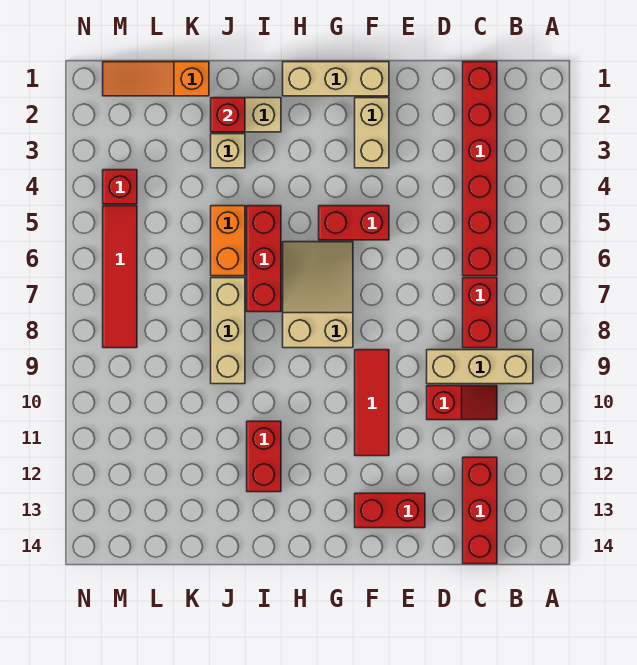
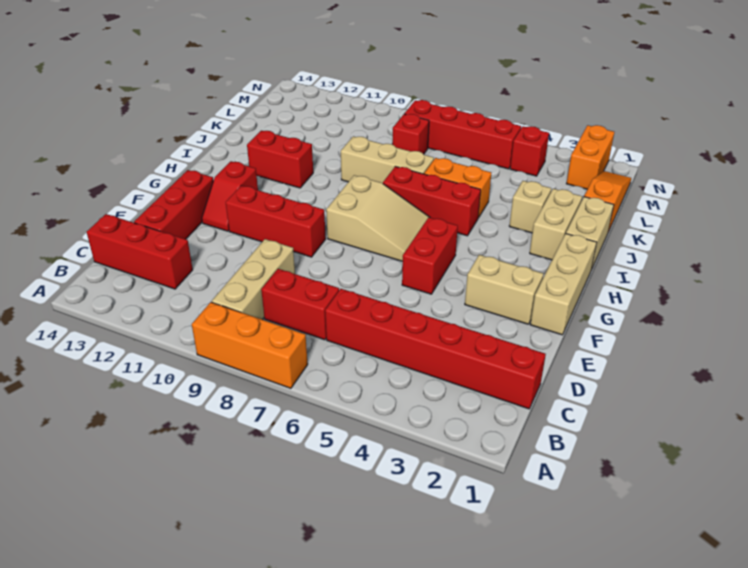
none -> orange 1x3 brick [192,302,308,388]
red 1x2 slope [427,386,497,420] -> red 1x2 slope moved to [202,161,258,231]
red 1x2 brick [355,493,425,528] -> red 1x3 brick [134,170,213,239]
red 1x3 tile [355,350,389,456] -> red 1x3 brick [226,185,326,257]
none -> tan 1x2 brick [566,197,614,270]
red 1x1 brick [211,98,245,132] -> red 1x1 brick moved to [393,114,429,154]
none -> orange 1x2 brick [566,125,614,189]
red 1x4 tile [103,206,137,348] -> red 1x4 brick [404,100,521,169]

